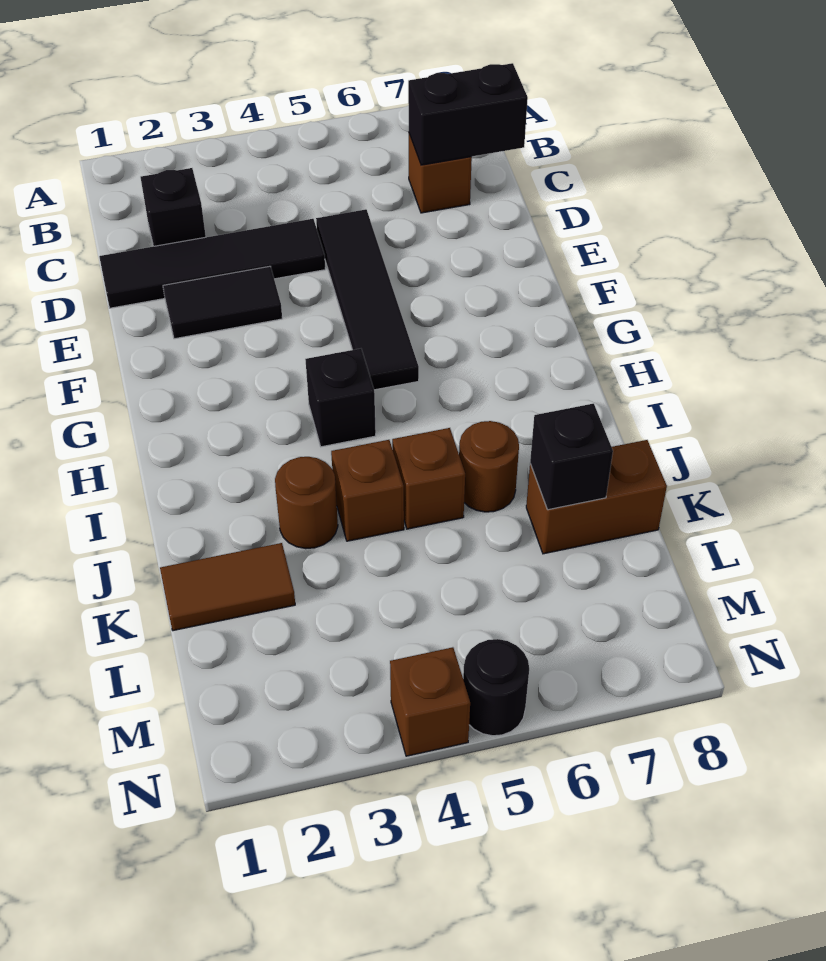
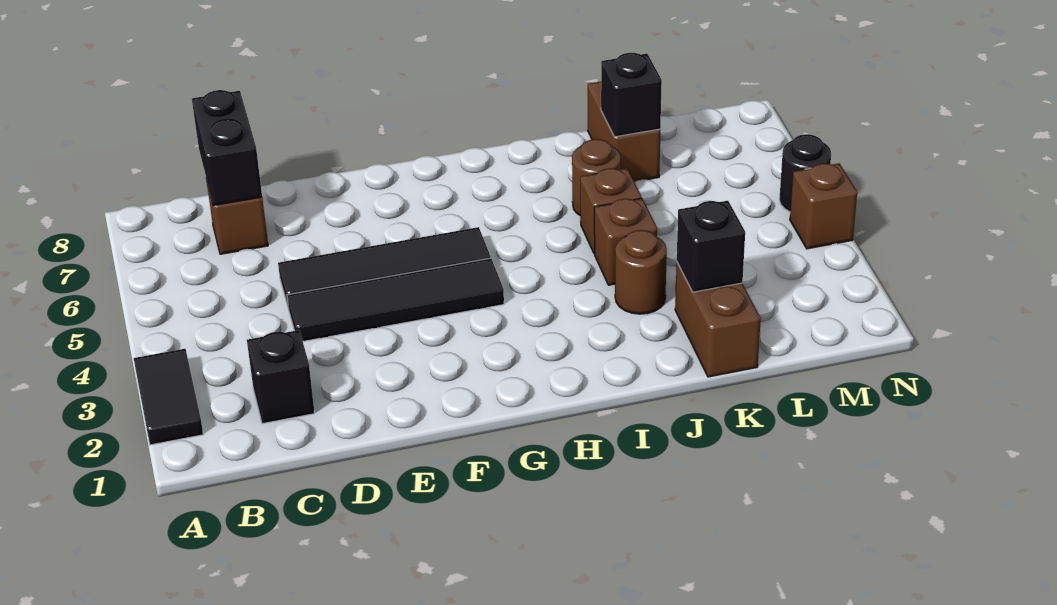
black 1x4 tile [99,219,325,308] -> black 1x4 tile turned to [287,258,504,341]
black 1x2 tile [163,266,282,339] -> black 1x2 tile moved to [134,349,203,445]
black 1x1 brick [305,349,376,447] -> black 1x1 brick moved to [677,201,745,292]
brown 1x2 tile [160,543,295,631] -> brown 1x2 brick [675,263,761,377]

